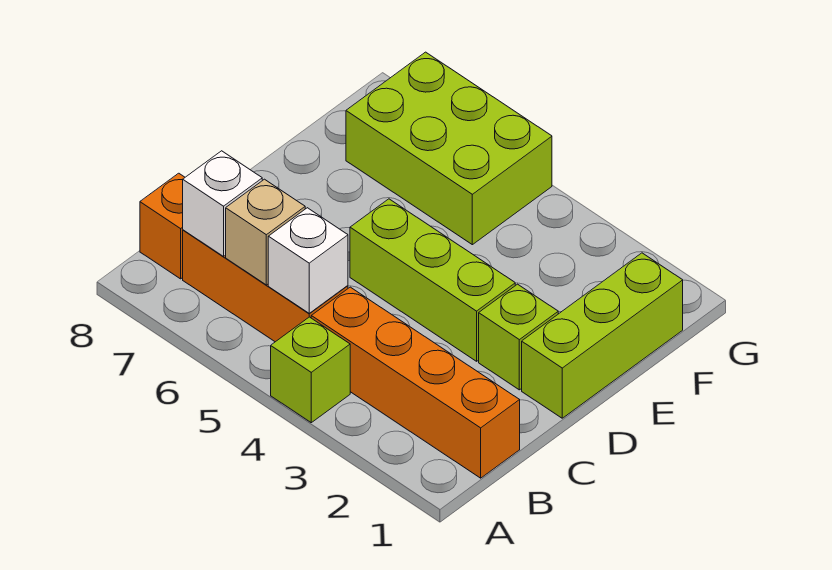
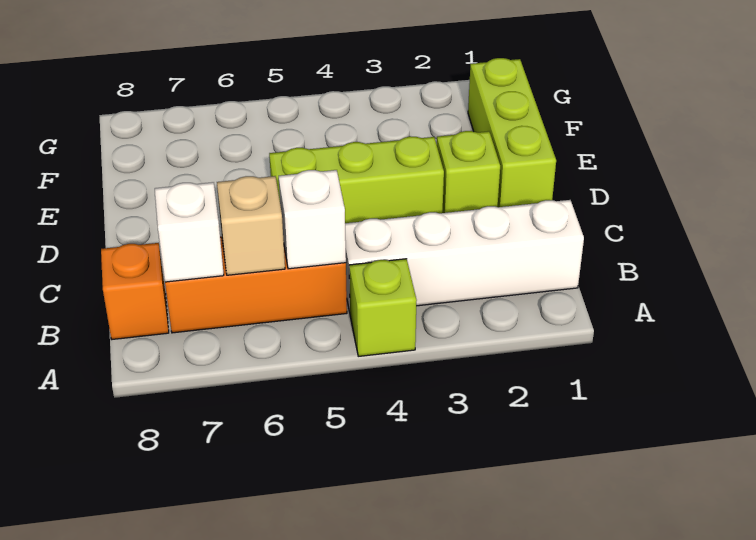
orange 1x4 brick [311,287,520,478] -> white 1x4 brick [345,200,584,312]
lime 2x3 brick [346,52,552,245] -> none

